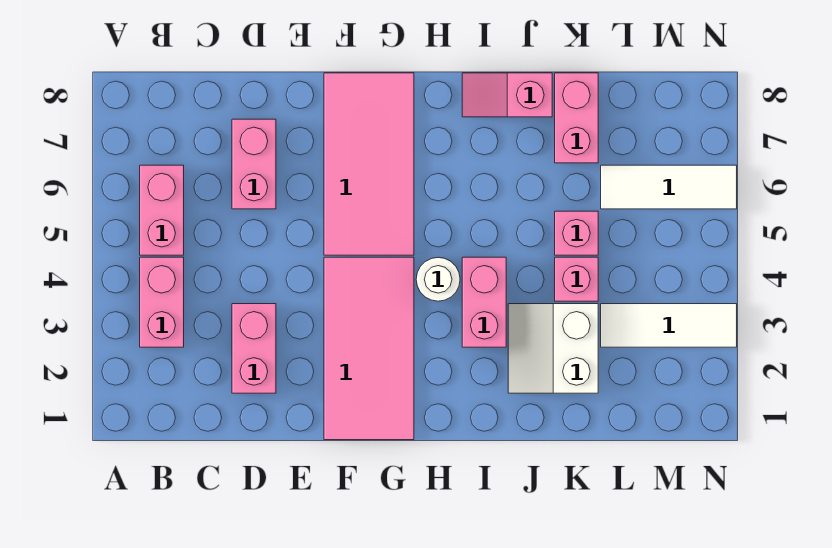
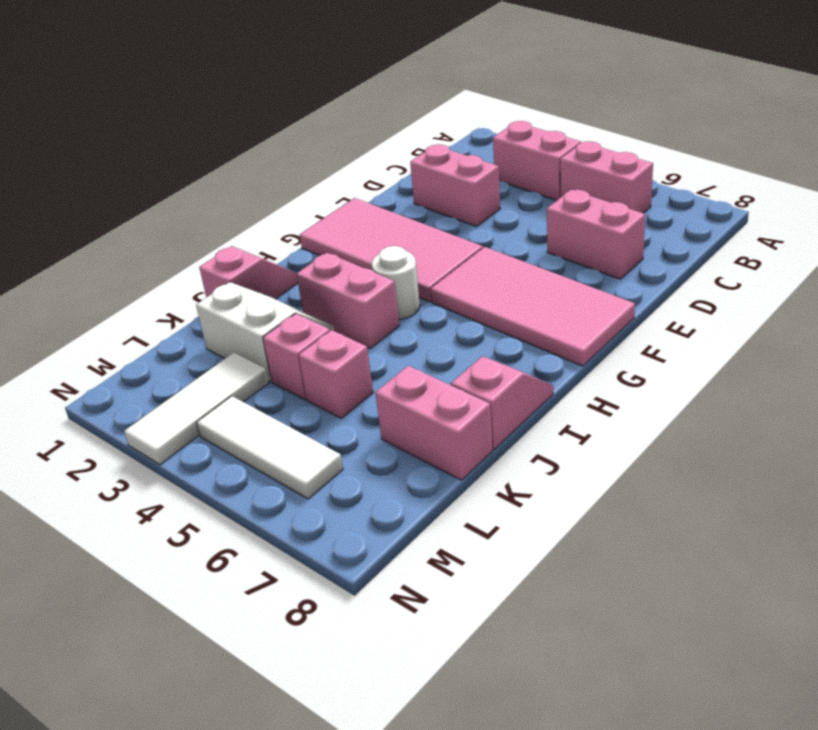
none -> pink 1x2 slope [199,246,298,299]
white 1x3 tile [601,165,737,209] -> white 1x3 tile turned to [197,396,343,499]

